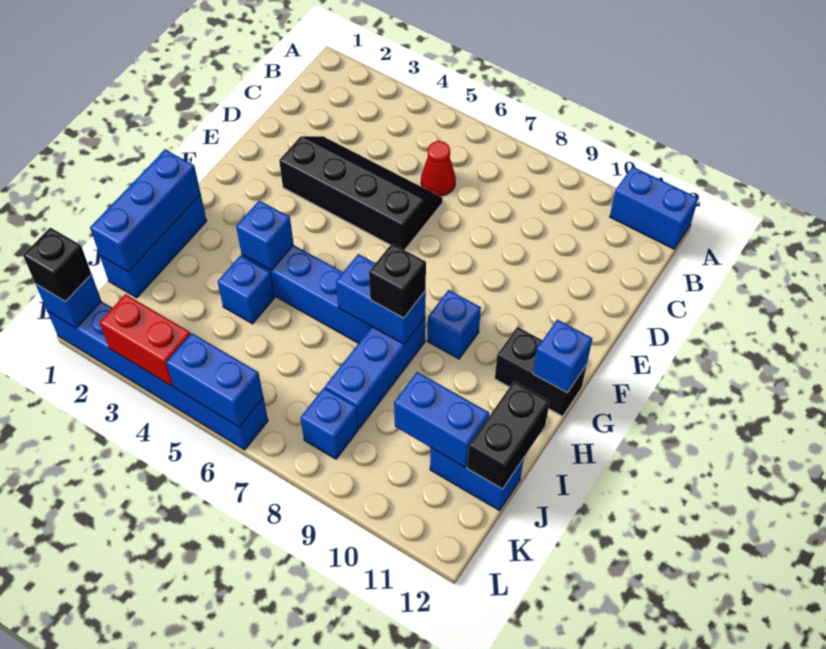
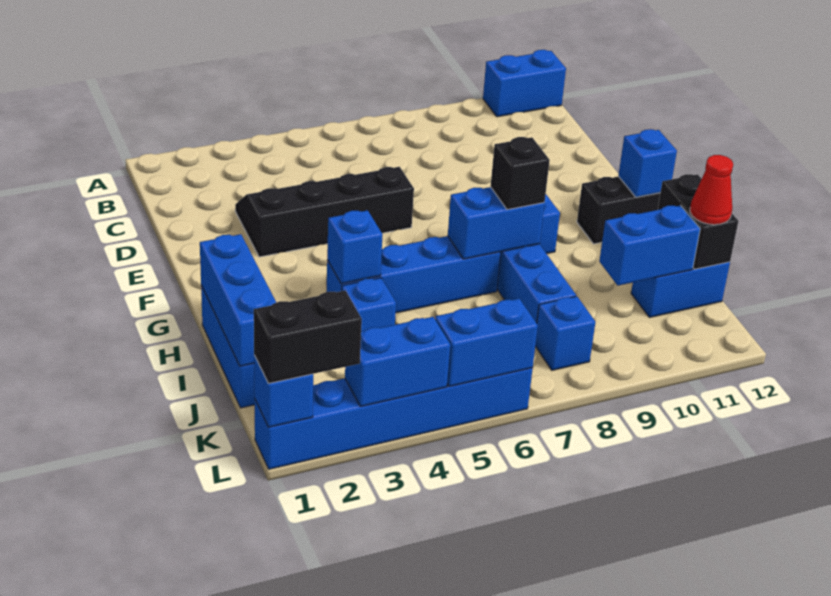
red 1x1 cone [421,141,456,196] -> red 1x1 cone moved to [690,155,733,225]
black 1x1 brick [23,228,91,302] -> black 1x2 brick [254,290,362,383]
red 1x2 brick [100,294,190,386] -> blue 1x2 brick [345,317,450,407]

